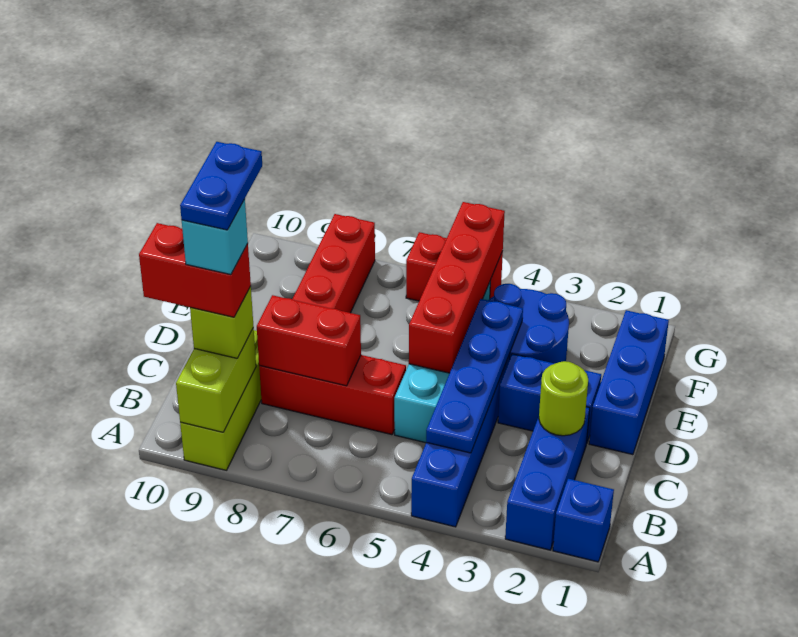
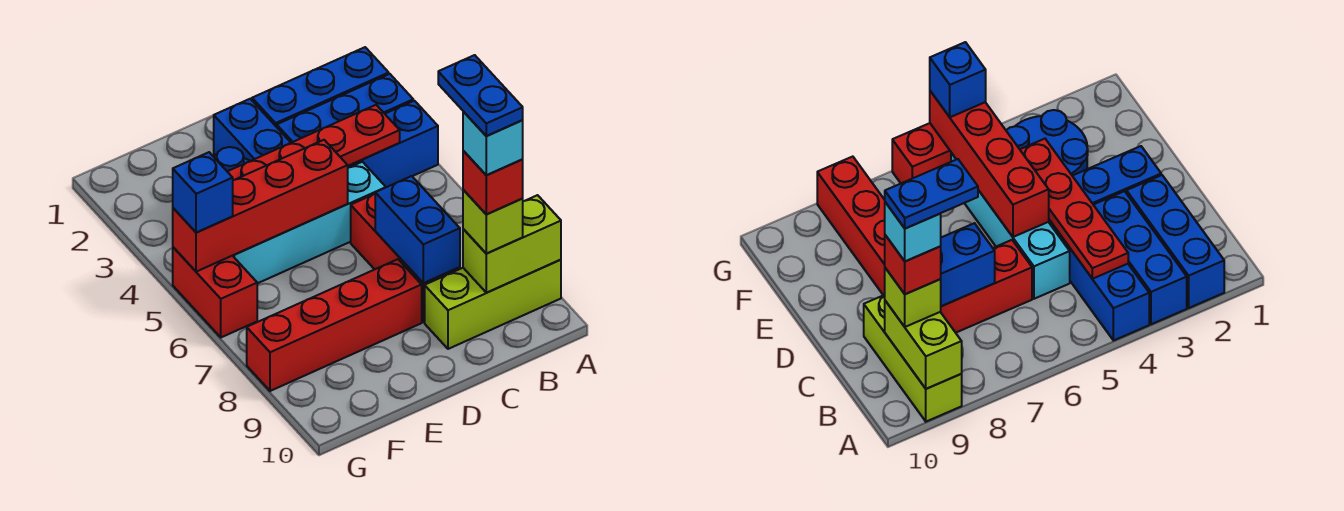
blue 1x1 brick [553,479,614,562] -> blue 1x1 brick moved to [173,152,233,233]
blue 1x4 plate [426,299,523,453] -> red 1x4 plate [227,105,400,180]
red 1x2 brick [139,223,251,317] -> red 1x1 brick [463,151,523,214]
blue 1x2 plate [180,142,262,230] -> blue 1x2 plate turned to [438,55,523,136]
lime 1x1 round brick [539,361,588,436] -> none
red 1x2 brick [257,295,361,386] -> blue 1x2 brick [375,176,460,283]
blue 1x3 brick [589,310,669,455] -> blue 1x3 brick moved to [277,74,413,143]

